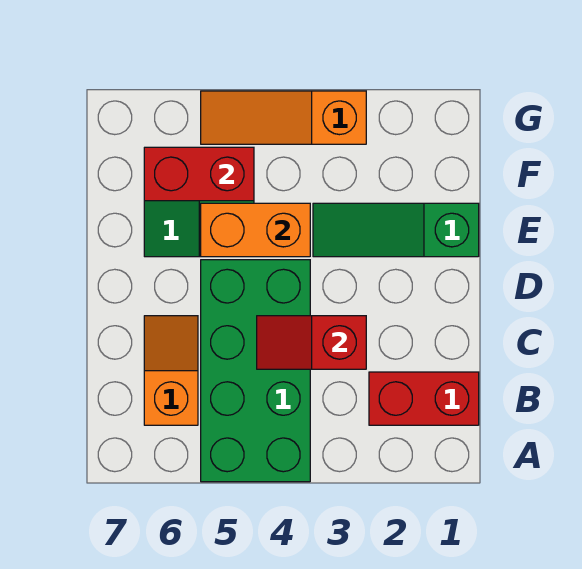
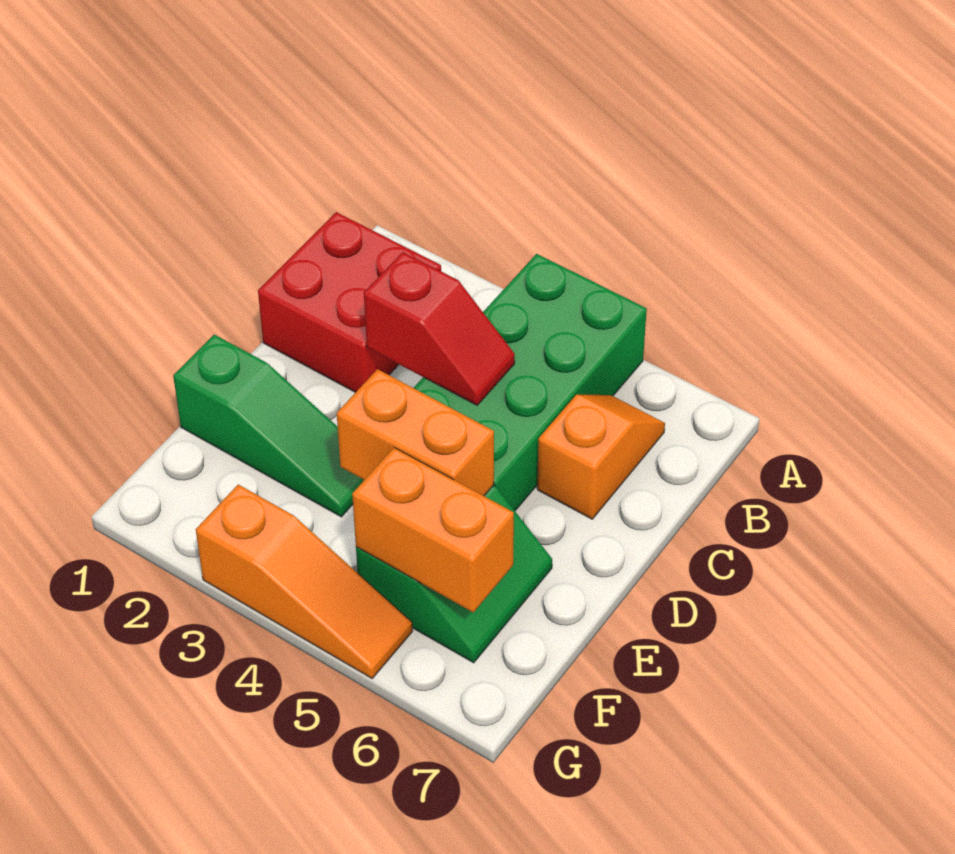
red 1x2 brick [369,372,479,425] -> red 2x2 brick [258,212,441,393]
orange 1x2 slope [144,316,198,425] -> orange 1x2 slope turned to [537,395,665,519]
red 1x2 brick [144,147,254,201] -> orange 1x2 brick [352,448,514,612]

